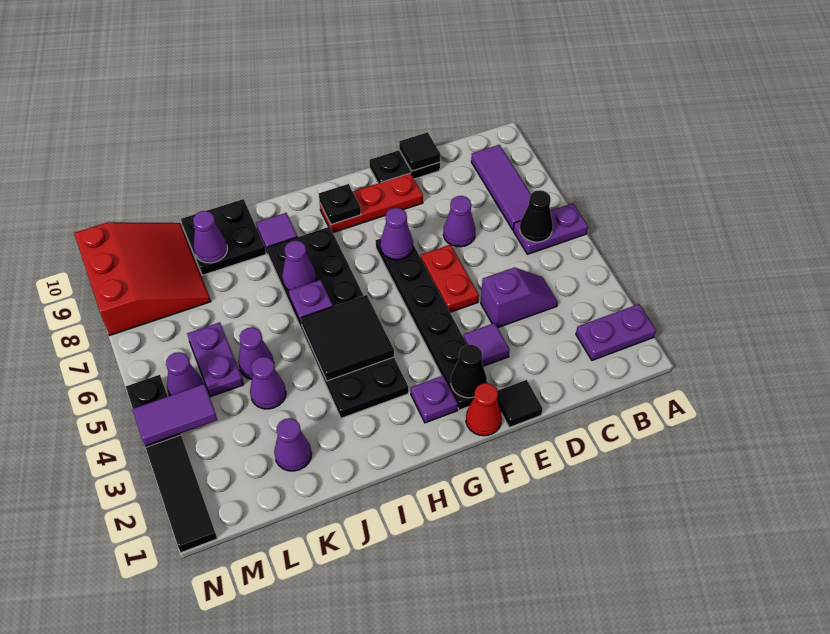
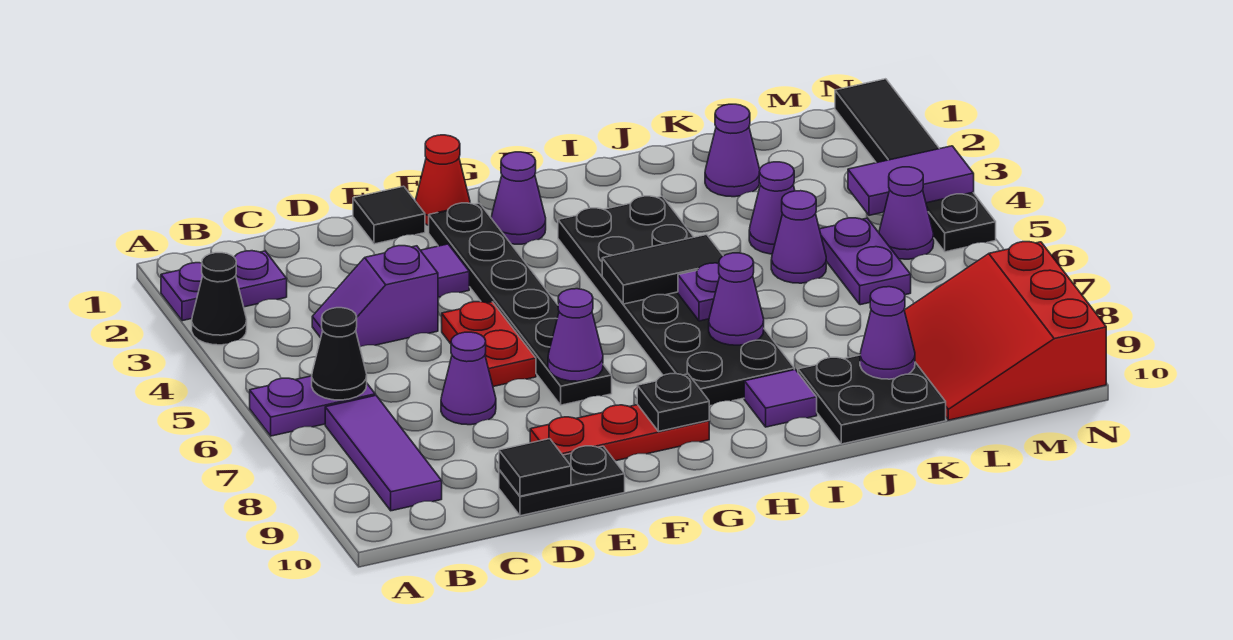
black 1x1 cone [451,345,487,398] -> black 1x1 cone moved to [192,253,247,345]
purple 1x1 plate [411,376,458,423] -> purple 1x1 cone [491,152,546,244]
black 2x2 tile [301,295,394,381] -> black 1x2 tile [602,235,723,304]

